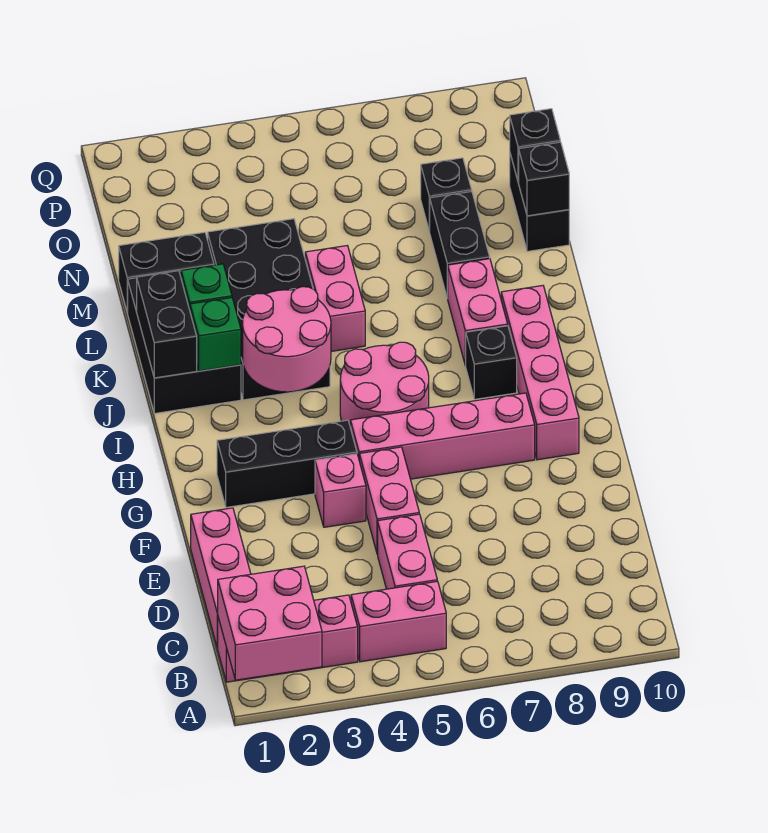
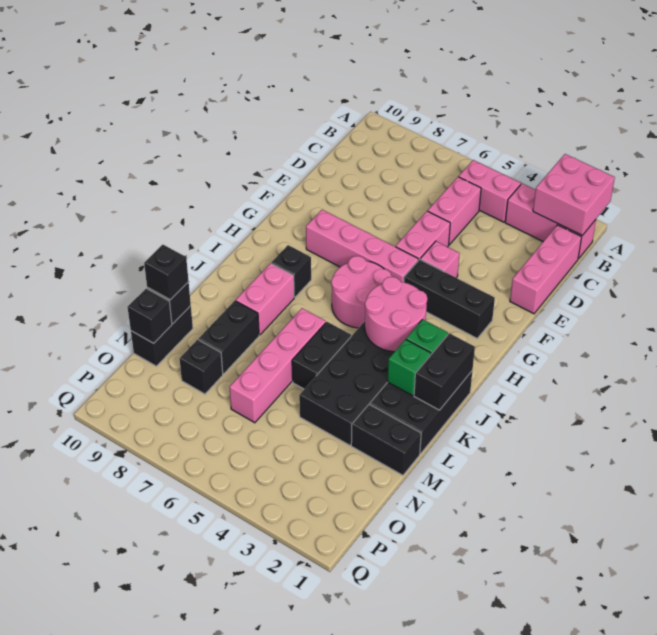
pink 1x4 brick [501,286,579,460] -> pink 1x4 brick moved to [229,308,326,423]
pink 1x2 brick [305,246,365,351] -> black 1x2 brick [292,322,351,389]
none -> black 1x1 brick [144,245,189,300]

